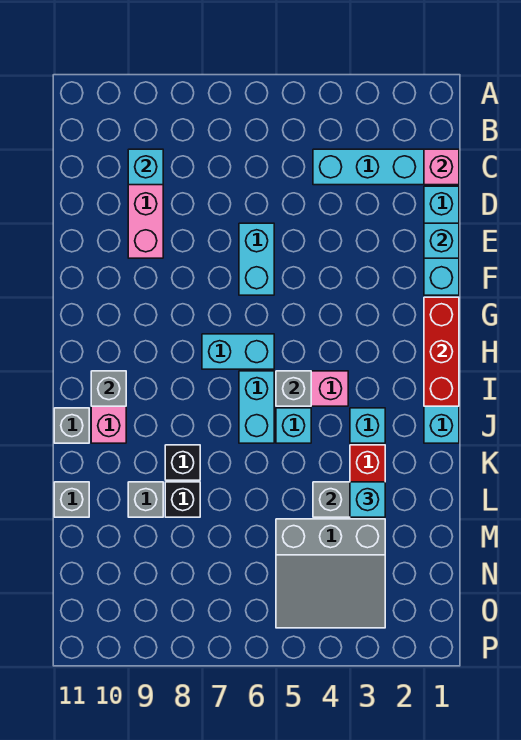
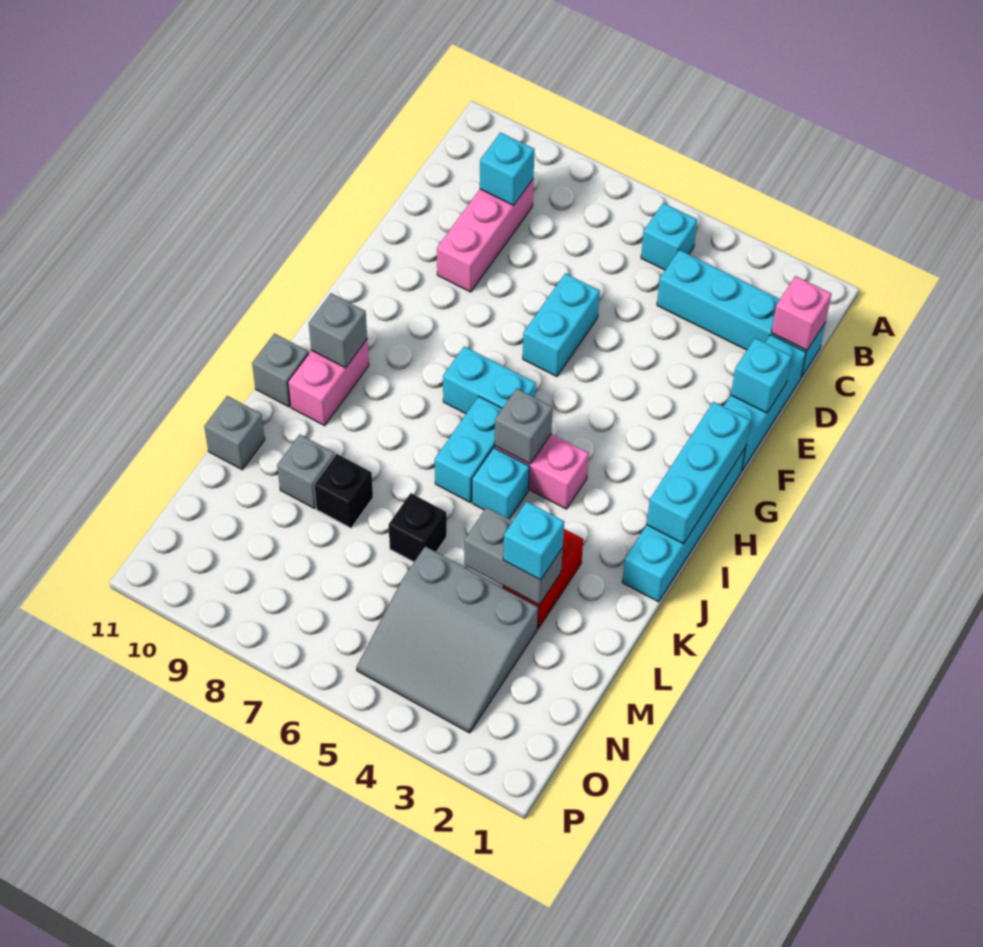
red 1x3 brick [424,297,459,406] -> cyan 1x3 brick [647,402,750,544]
cyan 1x1 brick [350,408,385,443] -> cyan 1x1 brick moved to [641,203,697,270]
black 1x1 brick [165,445,200,480] -> black 1x1 brick moved to [389,493,447,562]

